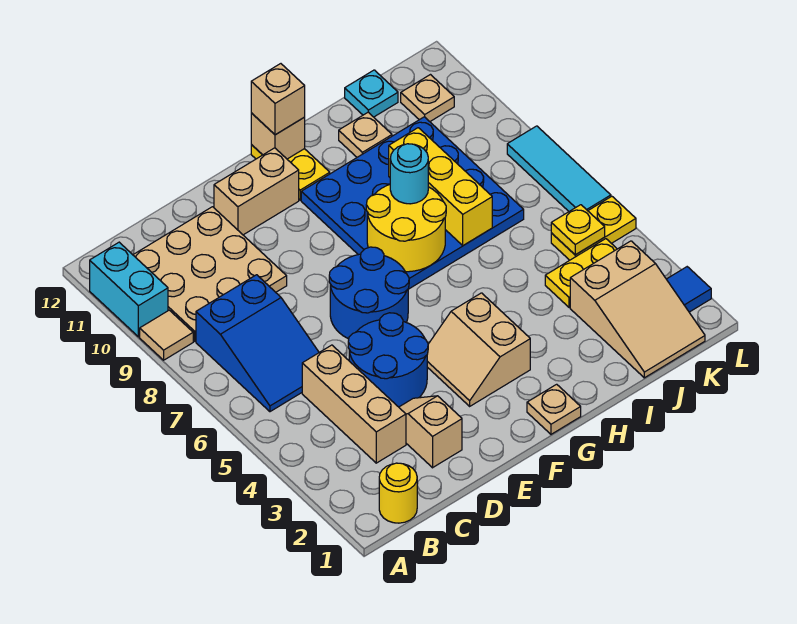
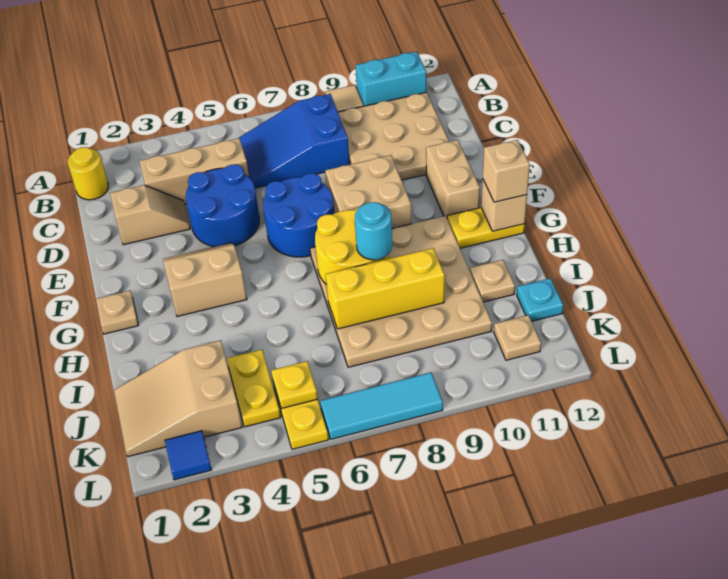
none -> tan 2x2 brick [325,155,411,229]
blue 4x4 plate [301,117,524,289] -> tan 4x4 plate [310,216,492,367]

